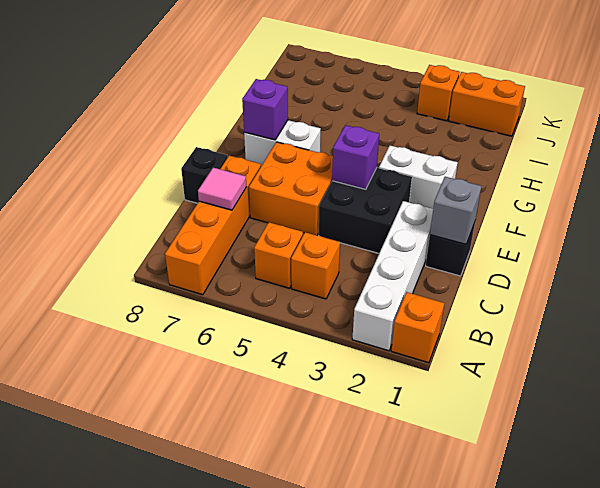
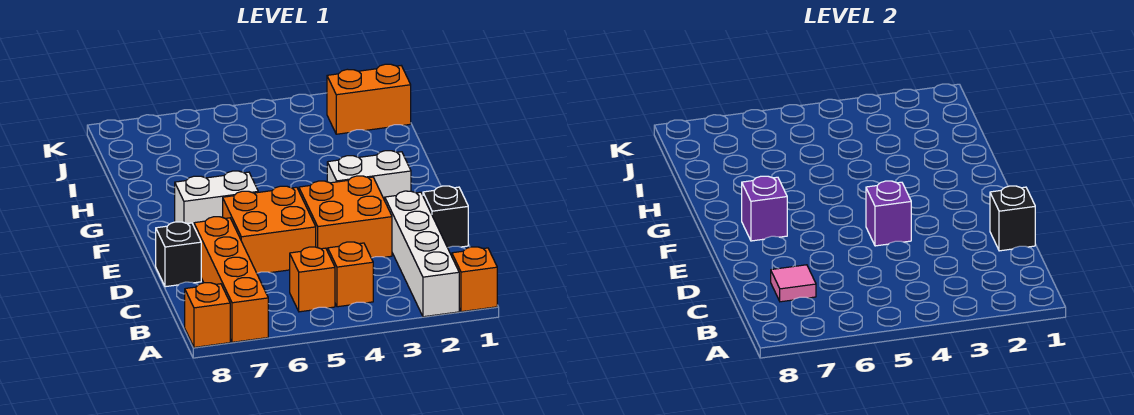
grey 1x1 brick [430,177,482,244] -> black 1x1 brick [990,186,1035,251]
black 2x2 brick [319,168,412,253] -> orange 2x2 brick [299,176,392,258]
orange 1x1 brick [417,65,460,121] -> orange 1x1 brick moved to [185,283,230,347]

